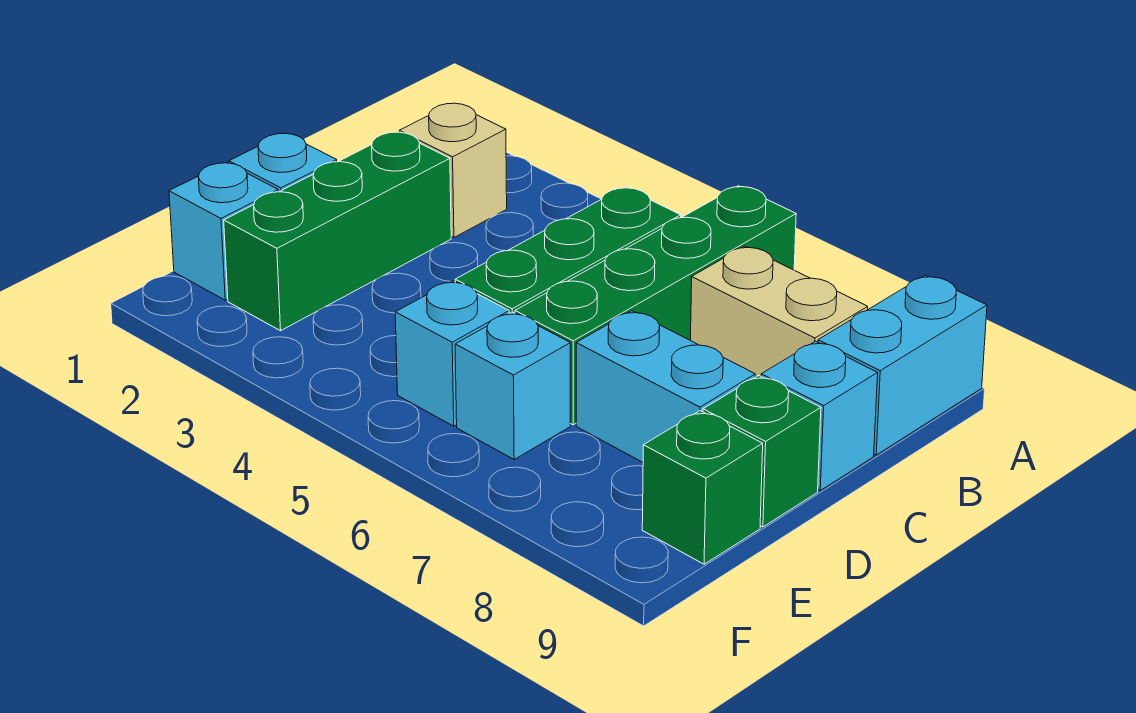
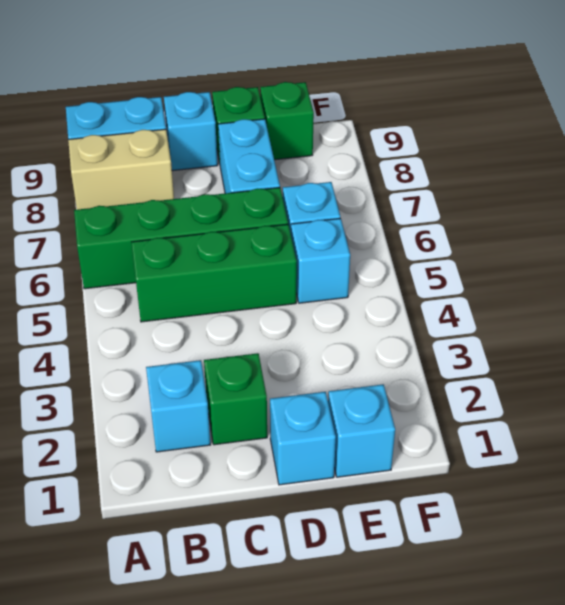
tan 1x1 brick [399,103,507,237] -> cyan 1x1 brick [146,360,210,452]
tan 1x2 brick [690,246,868,377] -> tan 1x2 brick turned to [68,129,174,210]
green 1x3 brick [224,132,451,331] -> green 1x1 brick [204,353,267,445]

